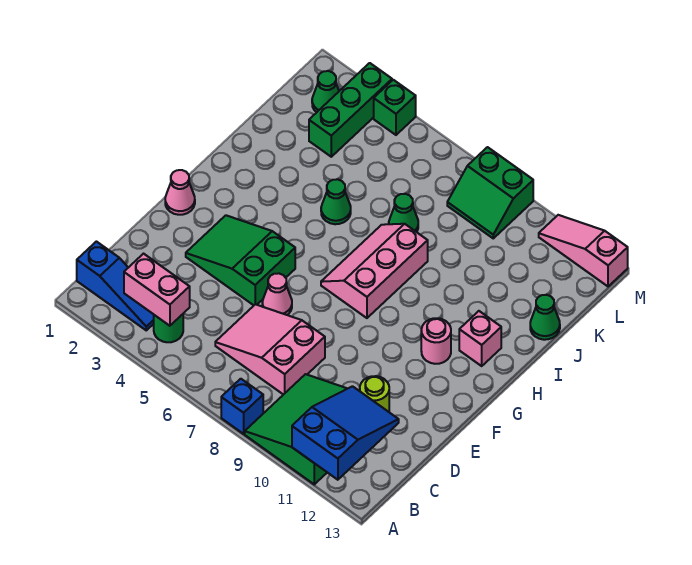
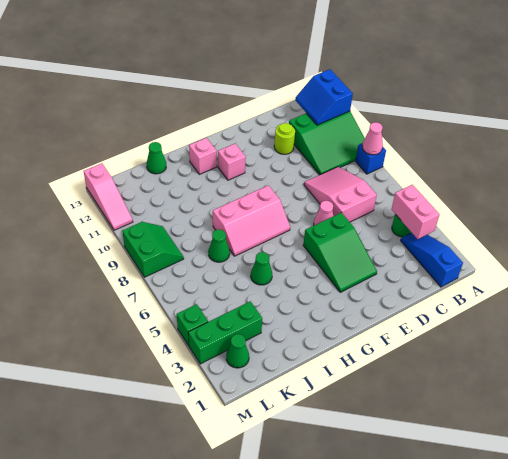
blue 2x3 slope [292,386,399,480] -> blue 2x2 slope [295,69,353,125]
pink 2x3 slope [215,304,325,395] -> pink 2x3 slope turned to [304,167,377,222]
pink 1x1 cone [165,170,195,215] -> pink 1x1 cone moved to [362,122,383,155]
pink 1x1 round brick [421,318,451,364] -> pink 1x1 brick [218,144,246,180]

